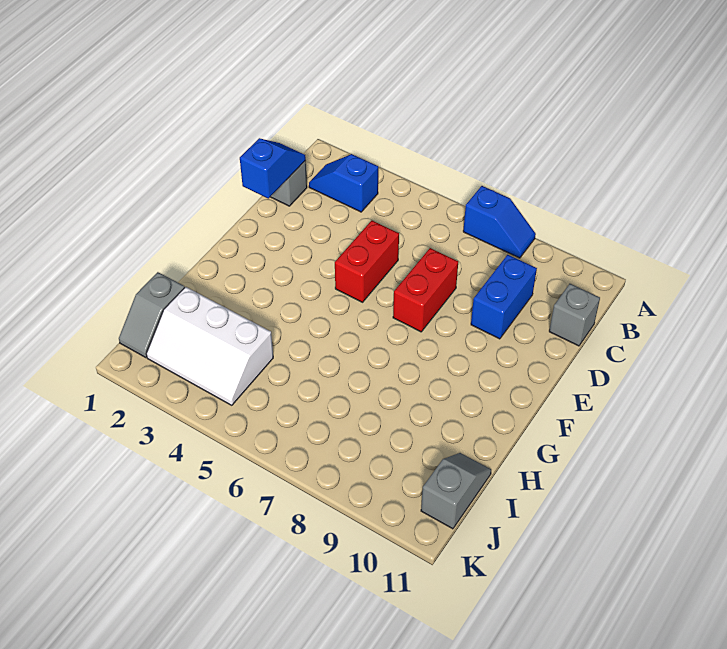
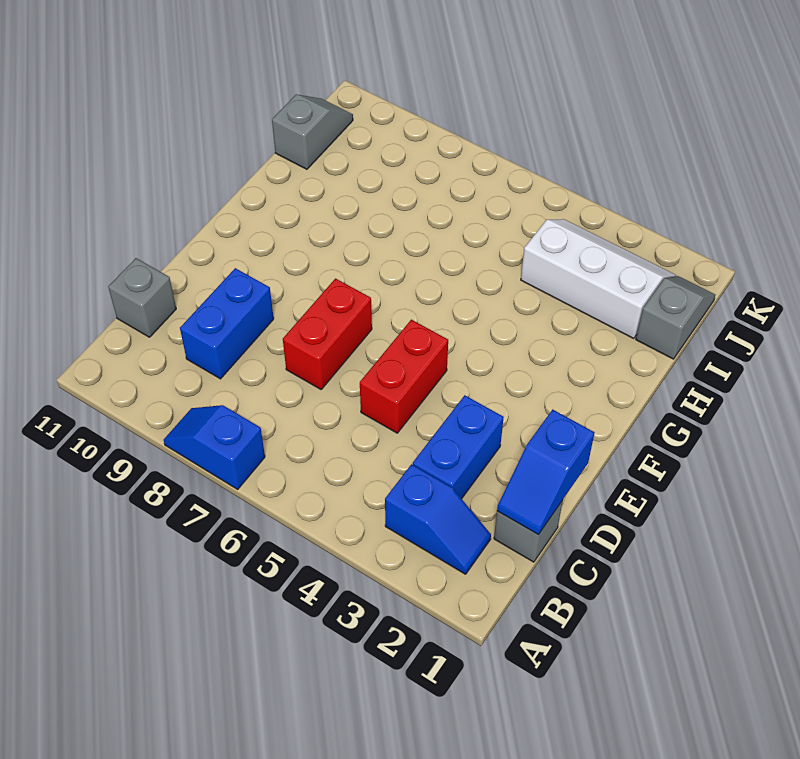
none -> blue 1x2 brick [413,395,504,499]
grey 1x2 slope [421,453,491,529] -> grey 1x2 slope turned to [272,95,353,169]

